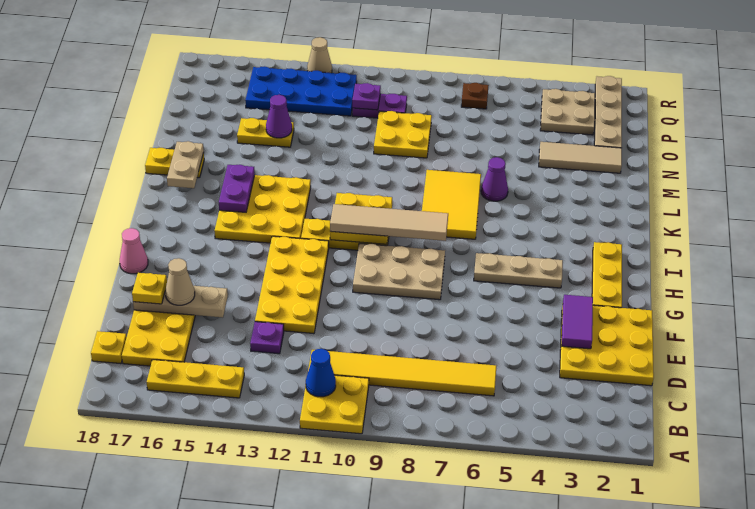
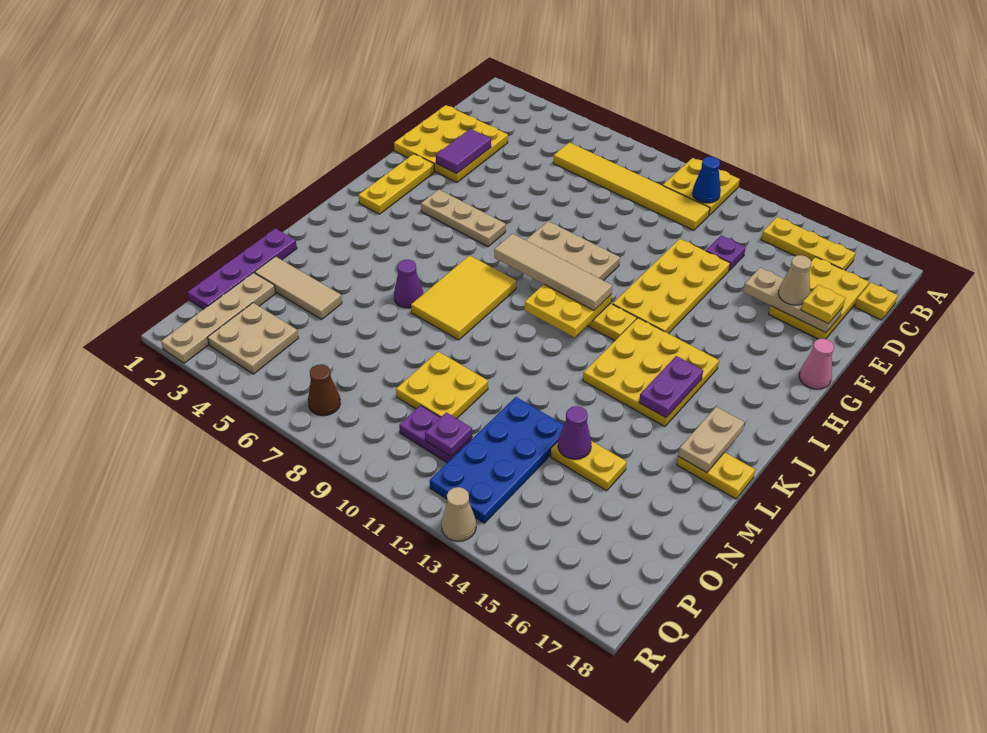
none -> purple 1x4 plate [188,228,297,309]
blue 2x4 plate [245,66,357,116] -> blue 2x4 plate turned to [430,397,564,523]
brown 1x1 plate [461,83,489,109] -> brown 1x1 cone [308,364,340,416]

